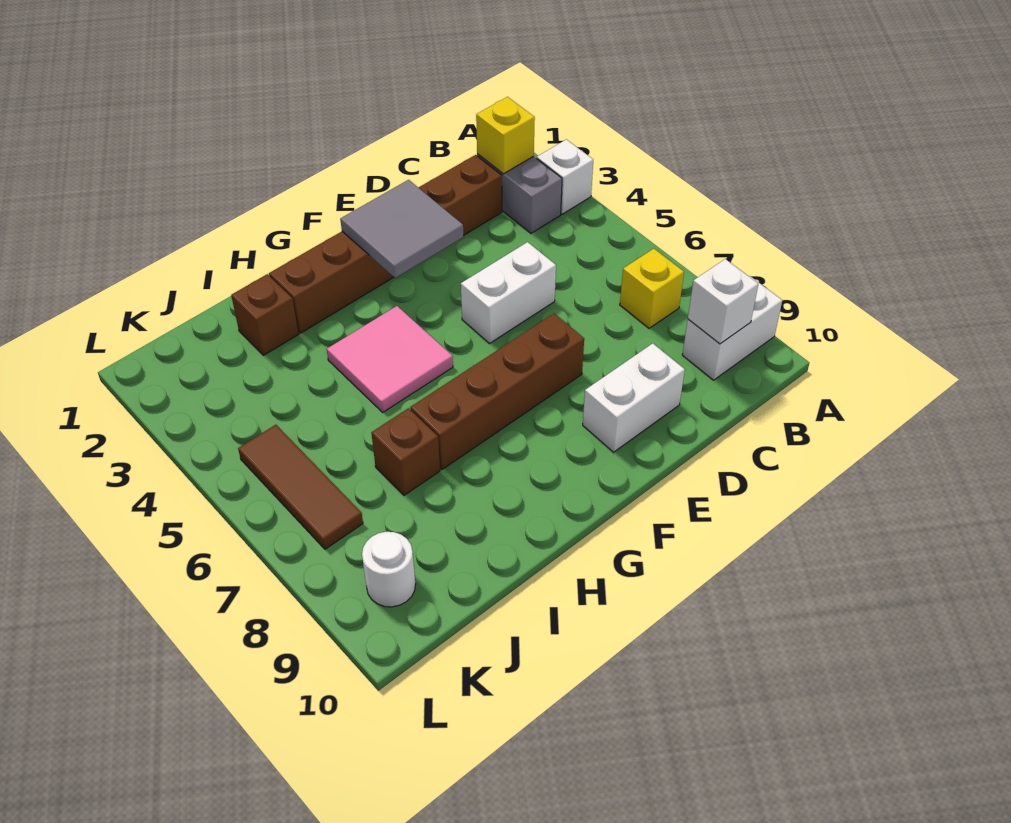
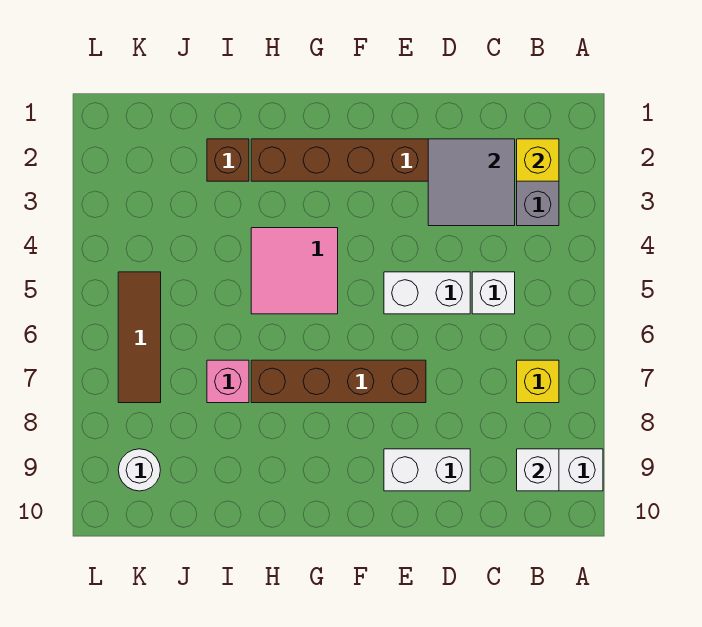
white 1x1 brick [537,139,593,214] -> white 1x1 brick moved to [472,272,515,314]
grey 2x2 tile [340,180,463,278] -> grey 2x2 tile moved to [428,139,515,226]
brown 1x1 brick [371,408,440,495] -> pink 1x1 brick [207,360,249,403]

